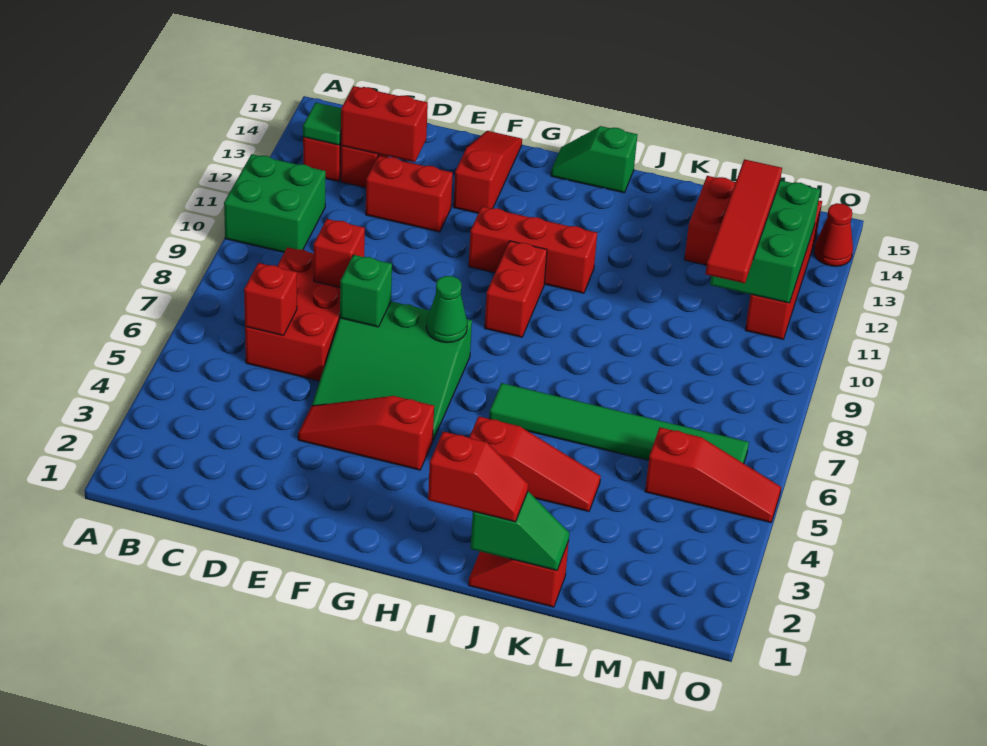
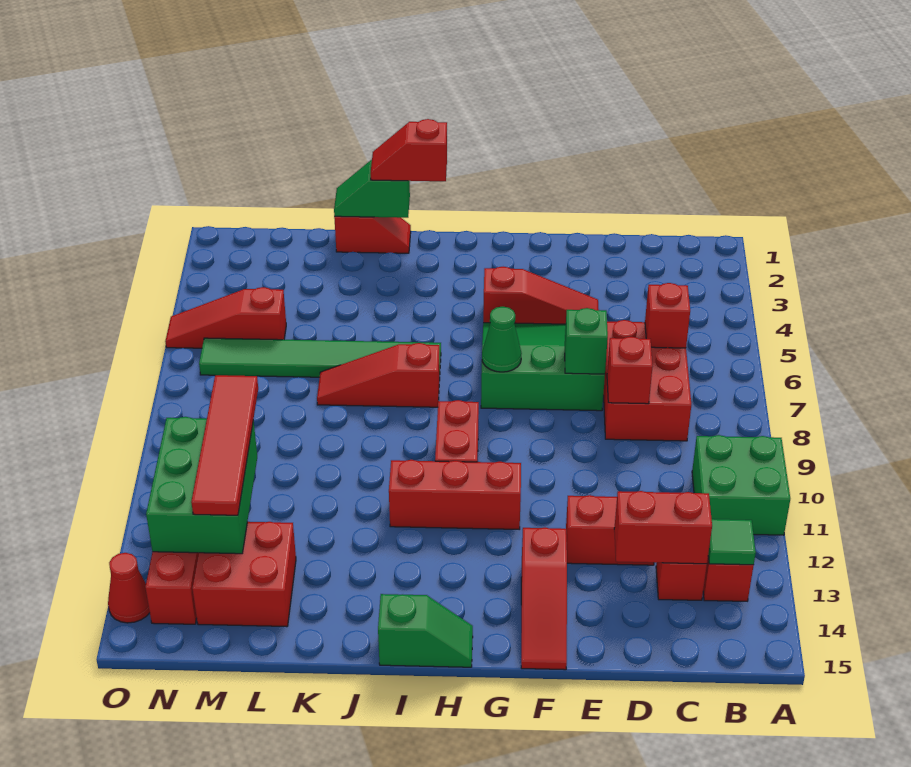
red 1x3 slope [469,416,601,511] -> red 1x3 slope moved to [317,343,440,407]

